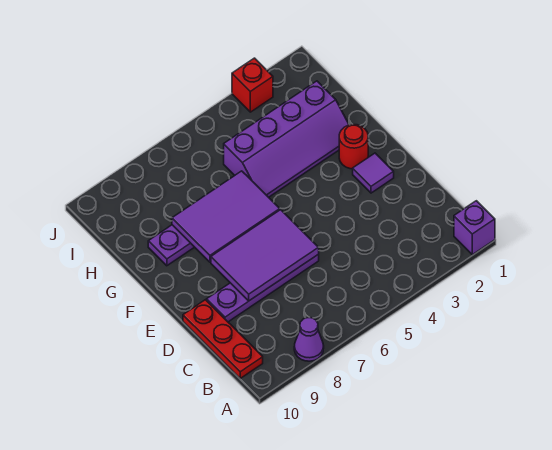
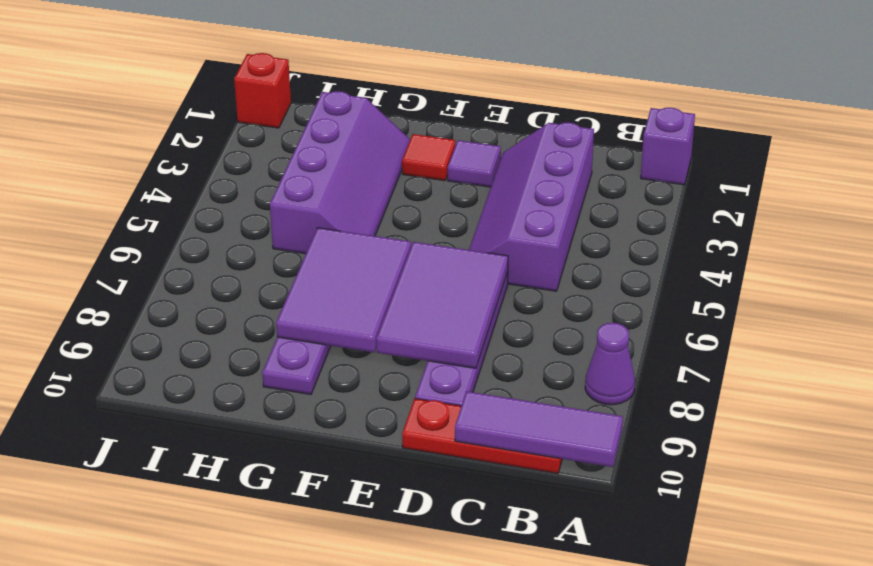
none -> purple 1x3 tile [455,391,623,467]
none -> purple 2x4 slope [469,122,594,291]
red 1x1 round brick [339,124,368,169] -> red 1x1 tile [402,134,455,181]
red 1x1 brick [232,58,273,112] -> red 1x1 brick moved to [234,53,291,128]

